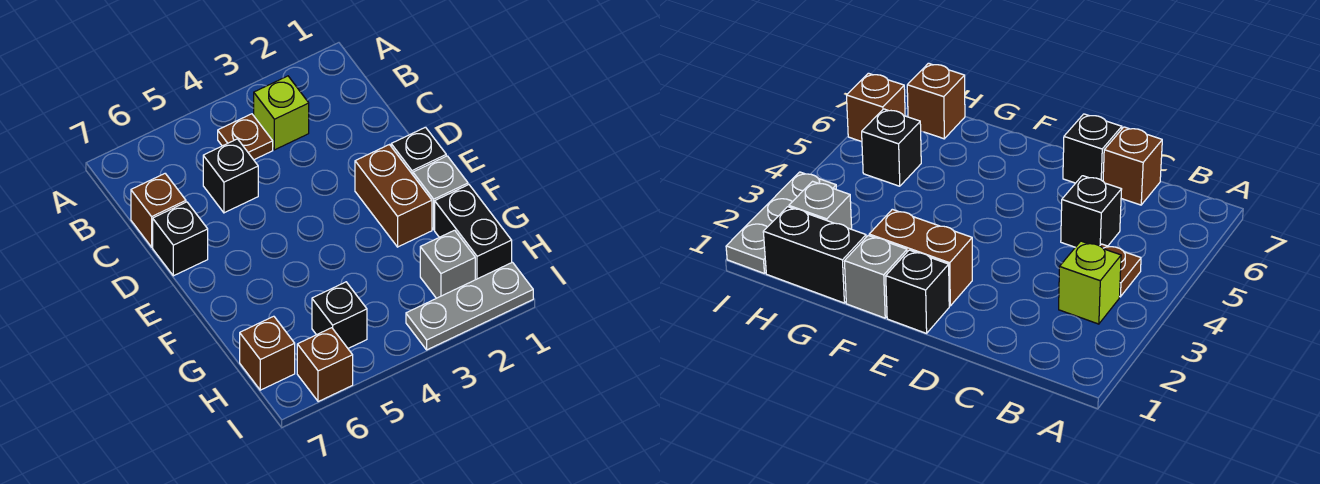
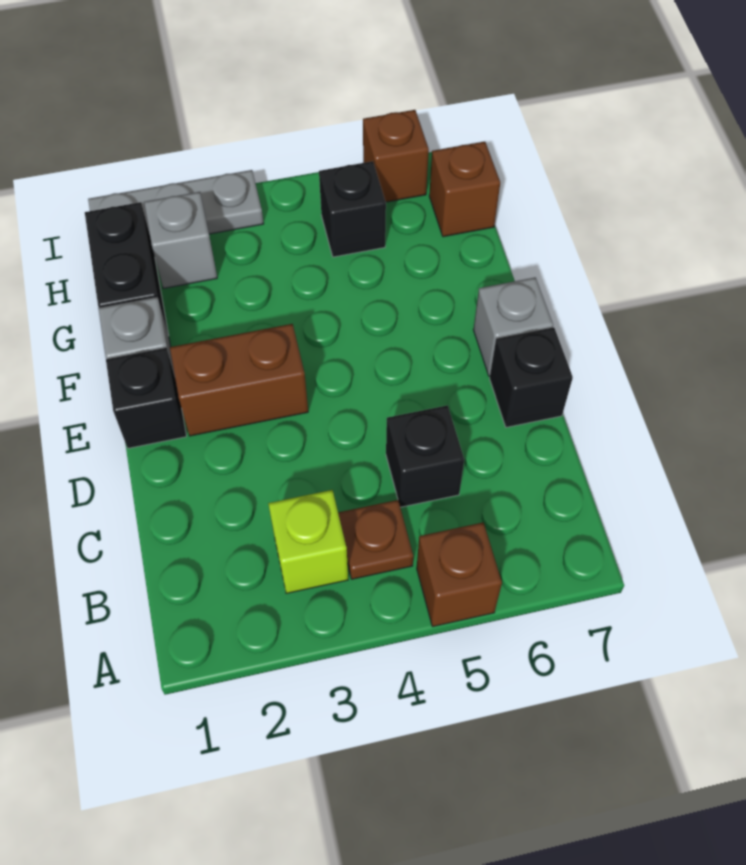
brown 1x1 brick [131,174,186,247] -> brown 1x1 brick moved to [417,522,502,627]
brown 1x2 brick [355,145,432,247] -> brown 1x2 brick turned to [170,324,308,436]
none -> grey 1x1 brick [473,277,553,376]

